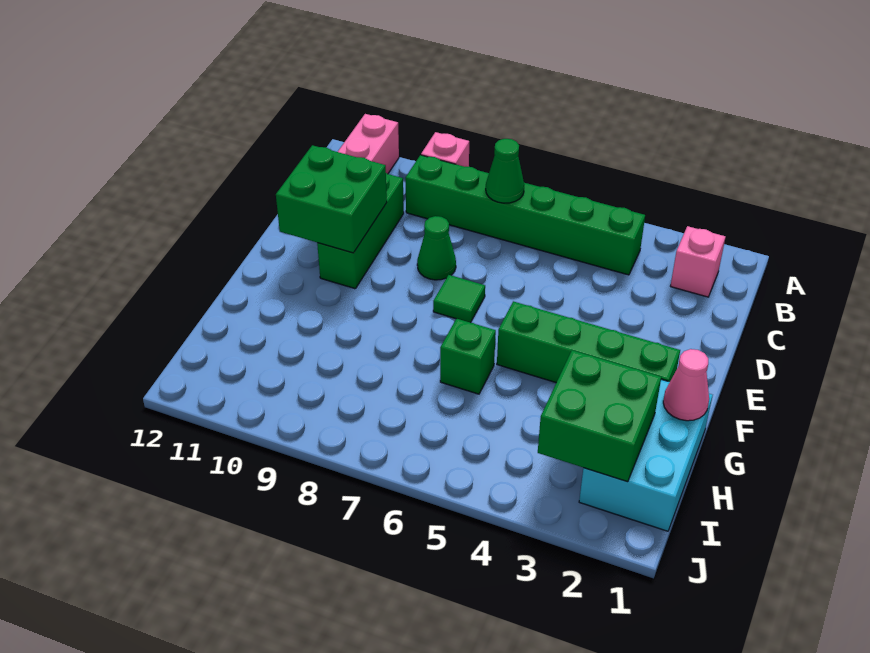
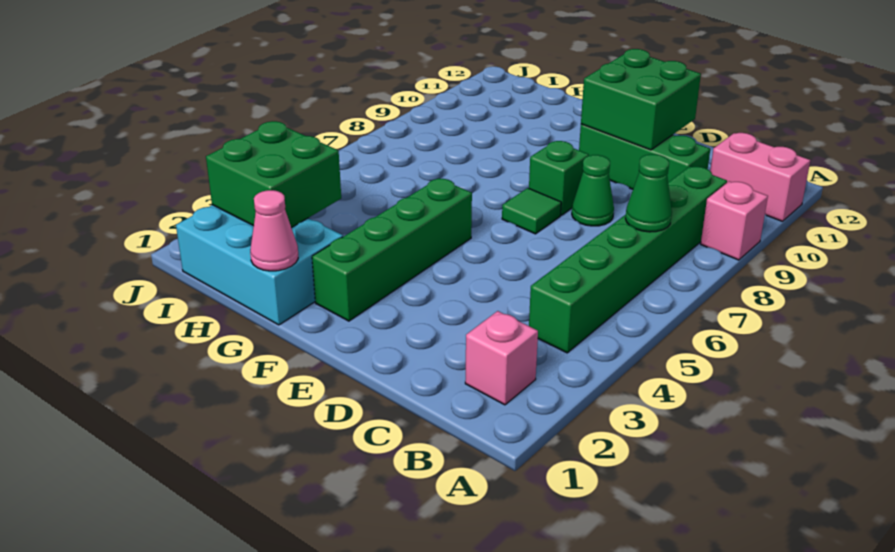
green 1x1 brick [440,319,496,394] -> green 1x1 brick moved to [529,141,589,215]

